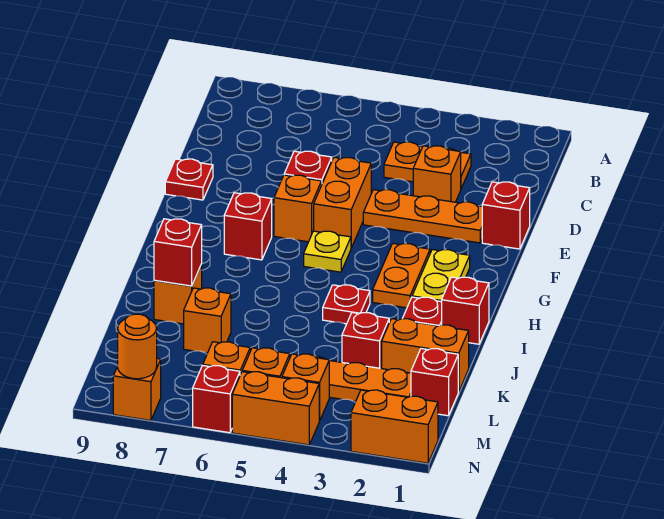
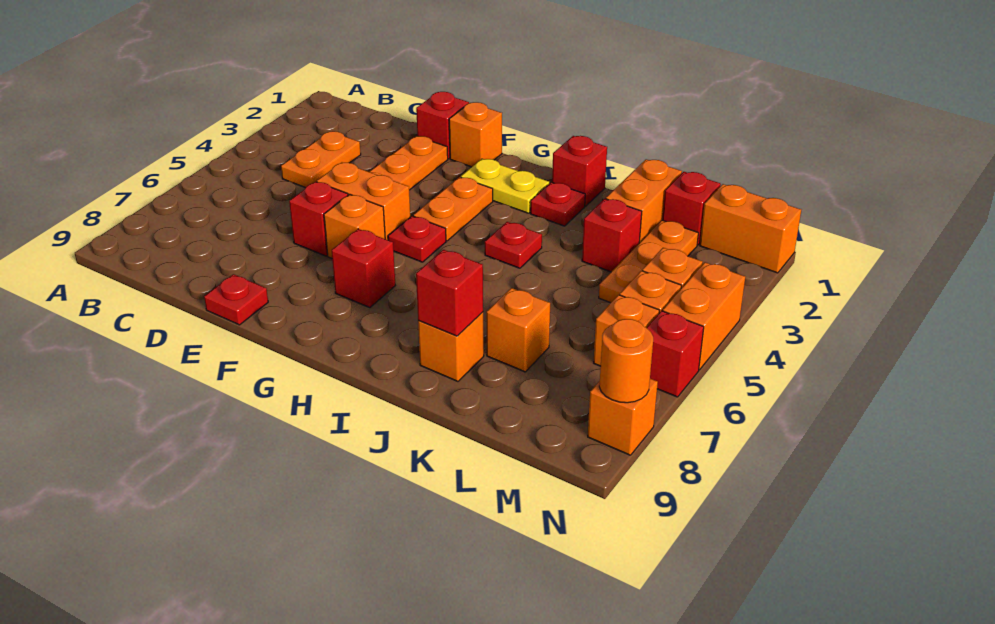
orange 1x1 brick [413,146,461,202] -> orange 1x1 brick moved to [449,102,502,167]
orange 1x2 plate [373,243,430,308] -> orange 1x2 plate turned to [413,177,493,241]
yellow 1x1 plate [304,231,351,272] -> red 1x1 plate [388,216,446,262]
orange 1x2 brick [351,390,438,463] -> orange 1x2 brick turned to [700,184,801,273]

